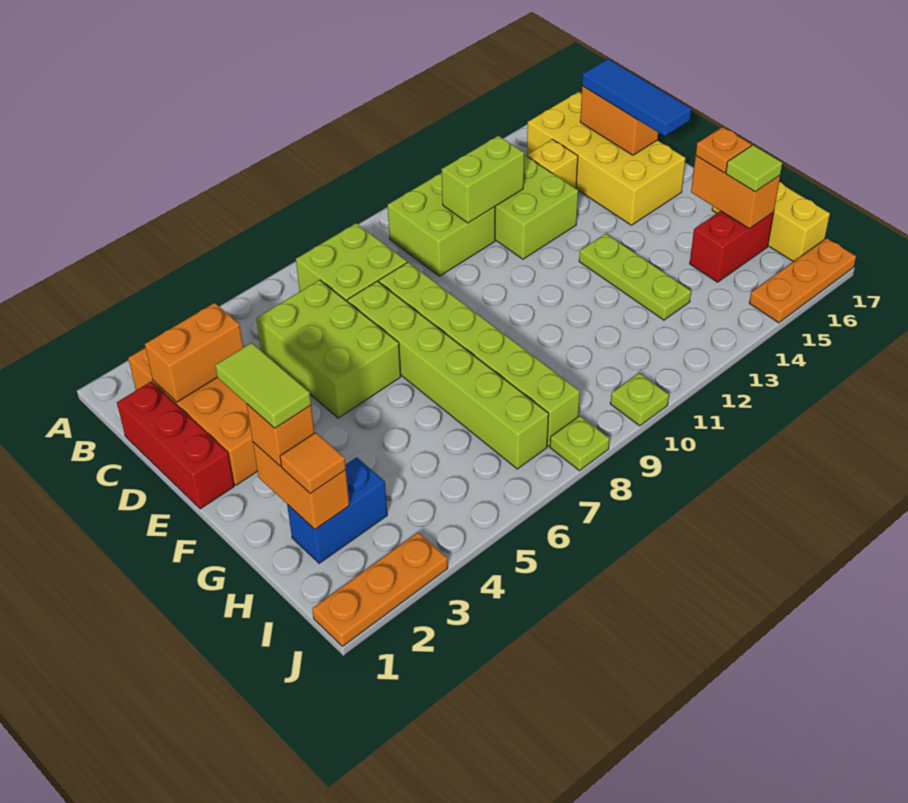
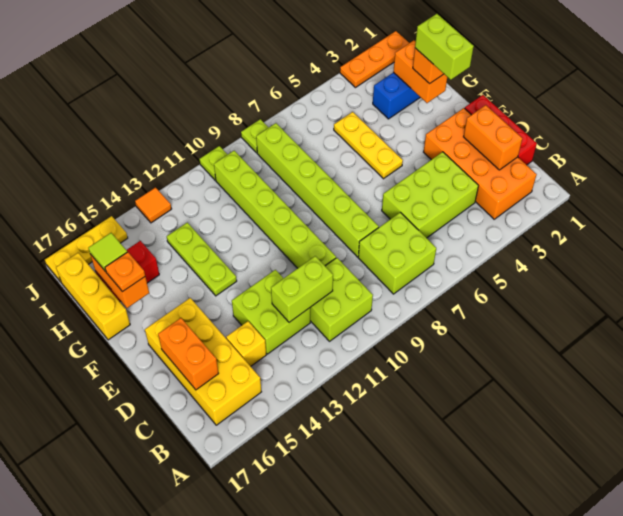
orange 1x2 brick [145,303,243,402] -> orange 1x2 brick turned to [464,105,522,170]
lime 2x3 brick [256,280,401,418] -> lime 2x3 brick turned to [382,152,478,238]
blue 1x3 tile [582,59,691,136] -> none
lime 1x6 brick [347,281,549,469] -> lime 1x6 brick moved to [214,151,336,268]
lime 1x2 tile [215,343,311,428] -> lime 1x2 brick [415,14,474,80]
none -> yellow 1x3 plate [334,112,403,179]
orange 1x1 tile [280,432,346,494] -> orange 1x1 tile moved to [135,188,171,223]
orange 1x3 plate [749,238,856,323] -> yellow 1x3 plate [45,216,128,282]

